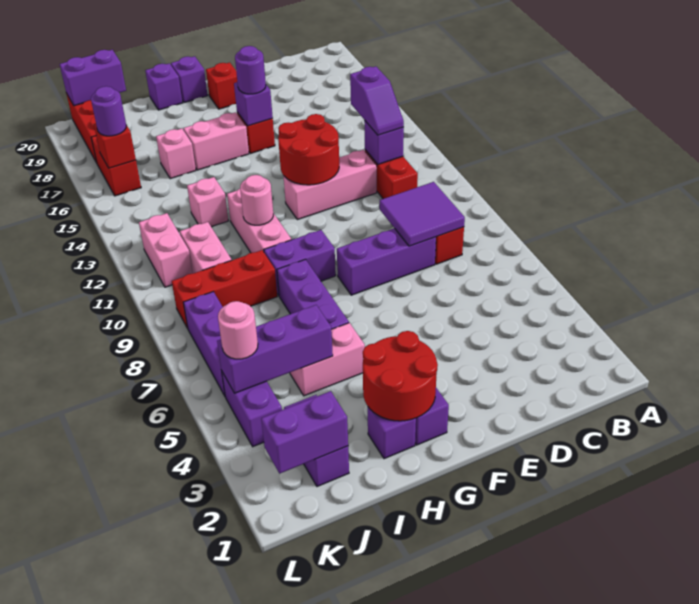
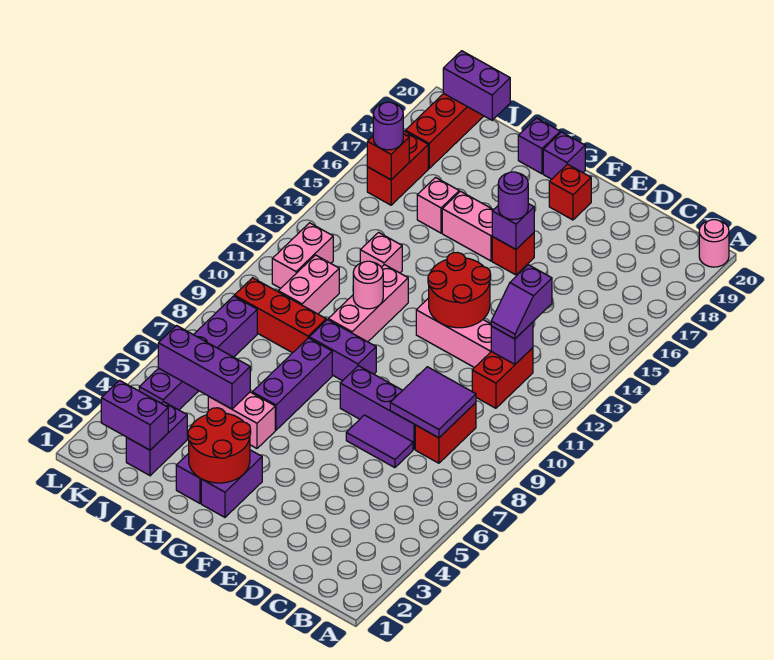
none -> purple 1x2 tile [346,415,413,468]
pink 1x1 round brick [218,301,258,359] -> pink 1x1 round brick moved to [699,220,729,267]

